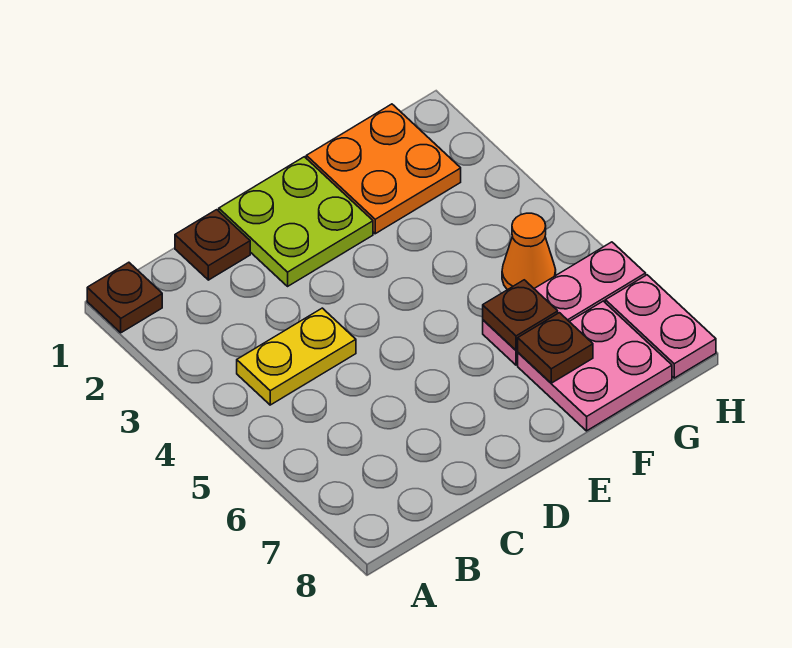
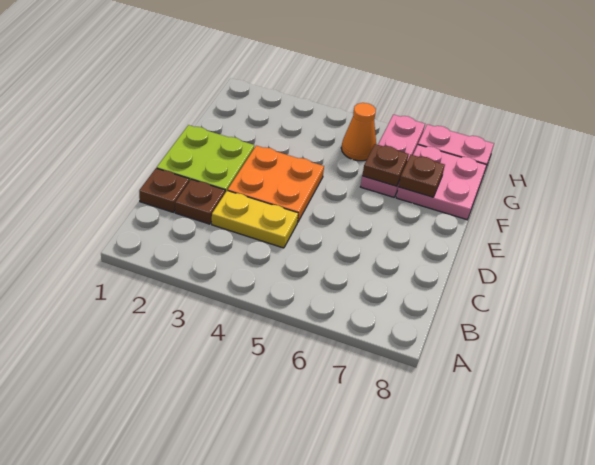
brown 1x1 plate [87,262,162,333] -> brown 1x1 plate moved to [175,179,225,224]
yellow 1x2 plate [237,308,356,405] -> yellow 1x2 plate turned to [212,191,298,248]
orange 2x2 plate [306,104,461,234] -> orange 2x2 plate moved to [228,146,324,223]

